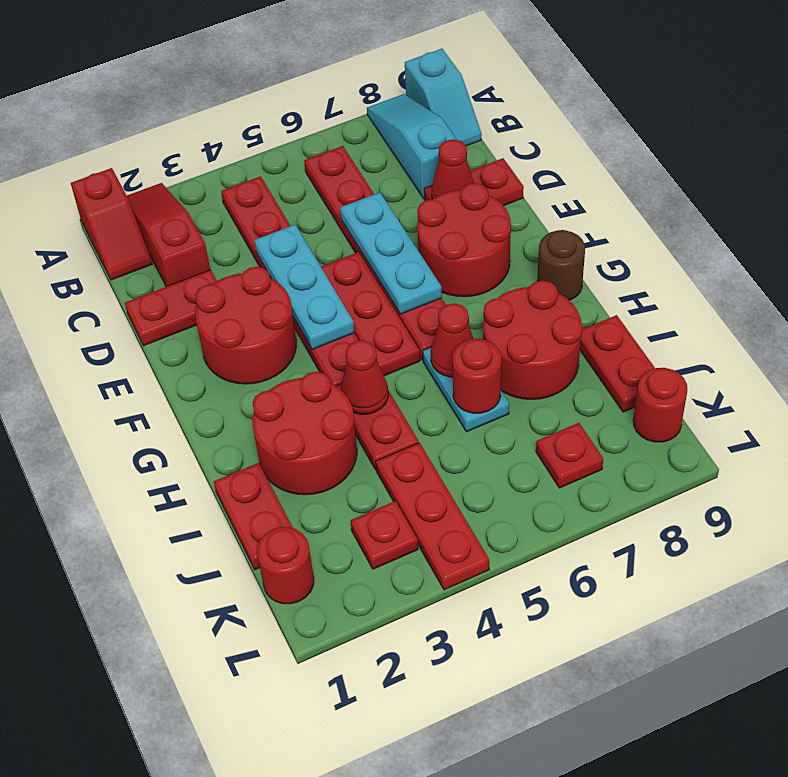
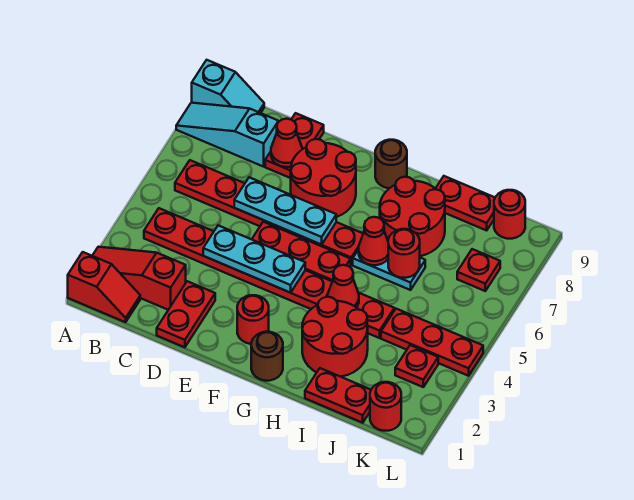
red 2x2 round brick [195,267,296,384] -> red 1x1 round brick [237,295,269,344]
none -> brown 1x1 round brick [251,332,283,381]

